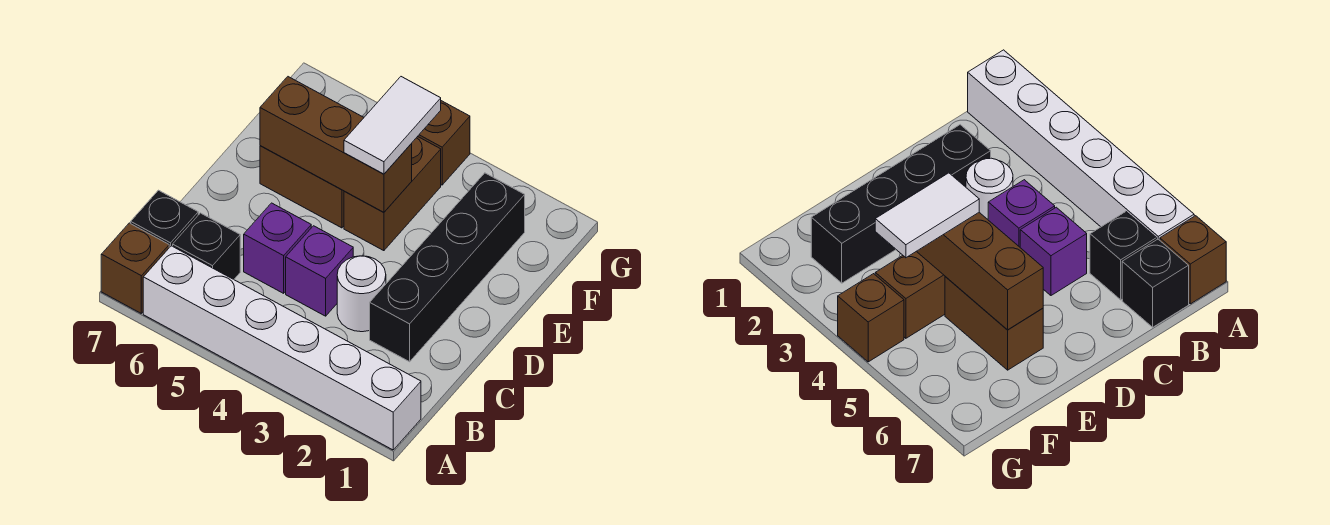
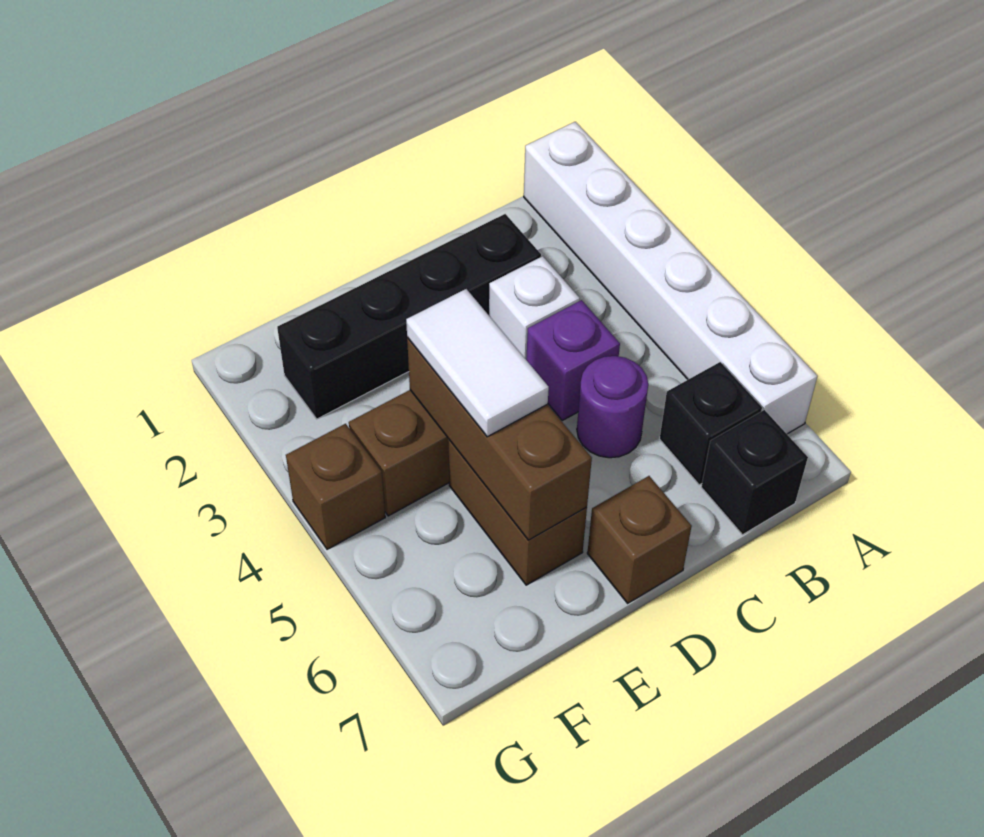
brown 1x1 brick [101,223,169,313] -> brown 1x1 brick moved to [587,476,692,603]
white 1x1 round brick [337,256,386,332] -> white 1x1 brick [489,256,580,359]
purple 1x1 brick [244,203,311,293] -> purple 1x1 round brick [577,356,648,458]
white 1x2 tile [344,77,441,174] -> white 1x2 tile turned to [406,289,549,437]

